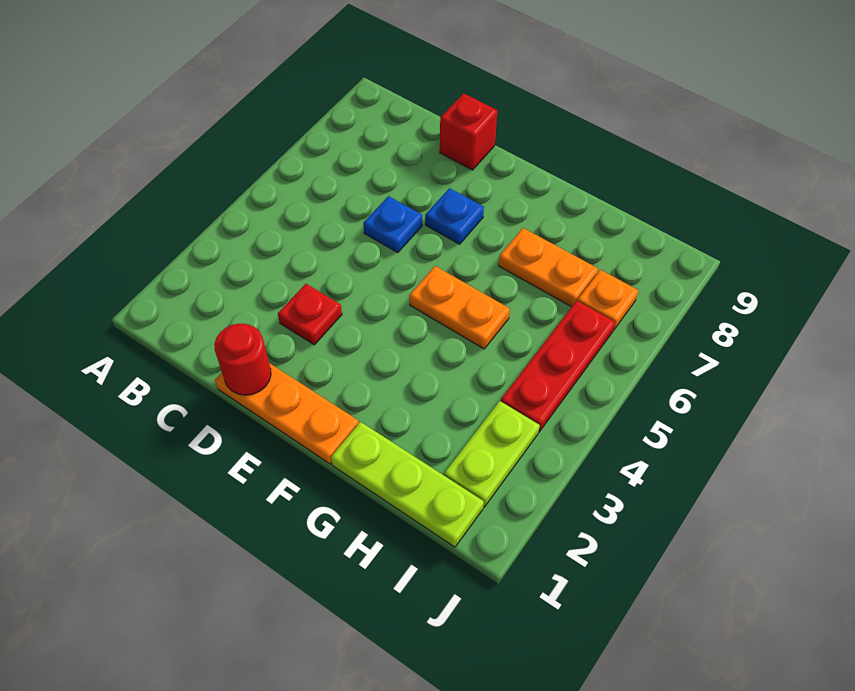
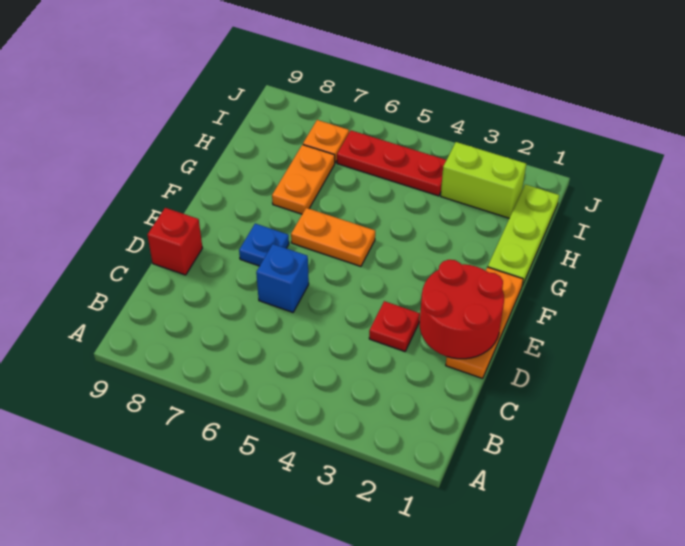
red 1x1 round brick [214,324,271,395] -> red 2x2 round brick [420,260,504,359]
blue 1x1 plate [363,196,422,253] -> blue 1x1 brick [256,244,309,312]
orange 1x2 plate [409,266,510,349] -> orange 1x2 plate turned to [291,208,375,266]
lime 1x2 plate [444,401,540,507] -> lime 1x2 brick [441,142,526,218]

